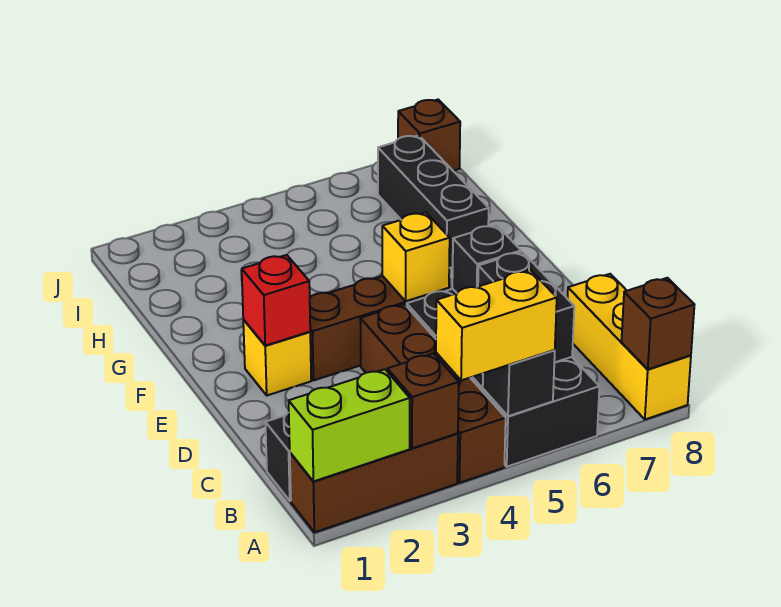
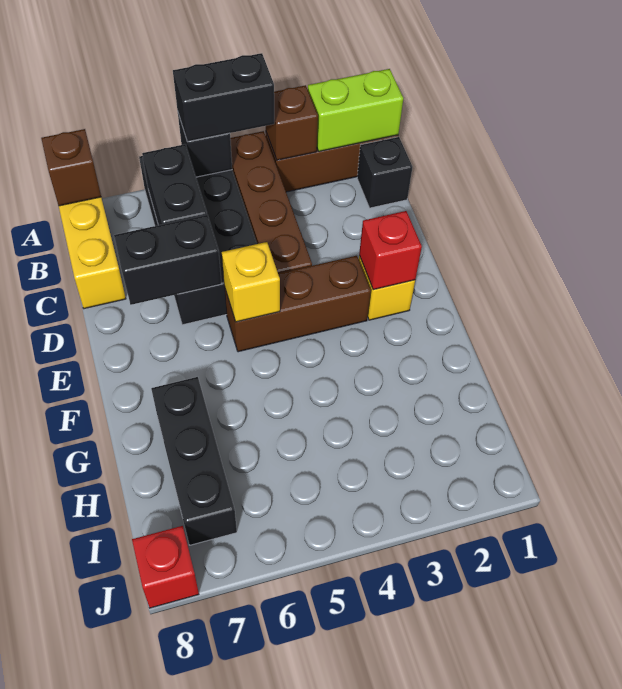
yellow 1x2 brick [436,270,557,380] -> black 1x2 brick [173,53,274,142]
black 1x1 brick [452,225,521,293] -> black 1x2 brick [114,215,222,305]
brown 1x1 brick [398,100,460,171] -> red 1x1 brick [132,526,199,608]

